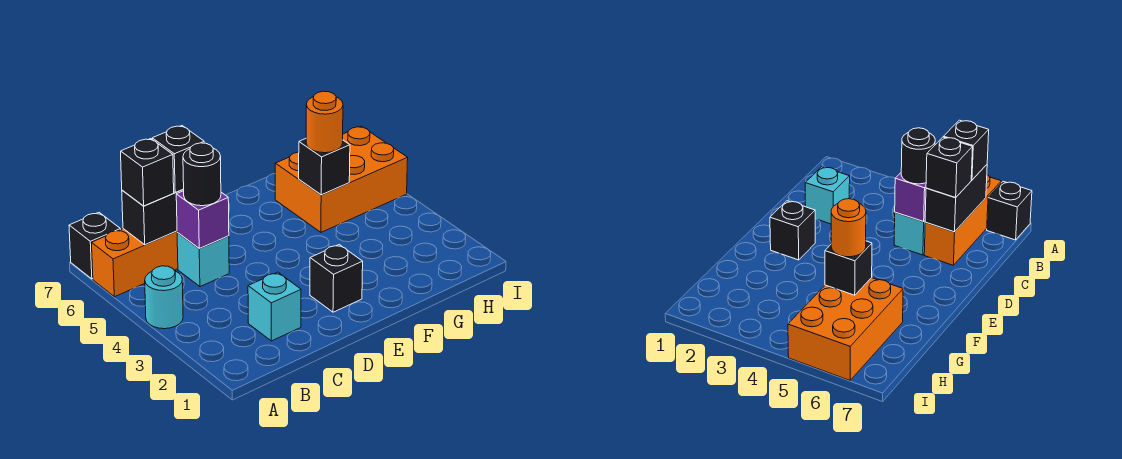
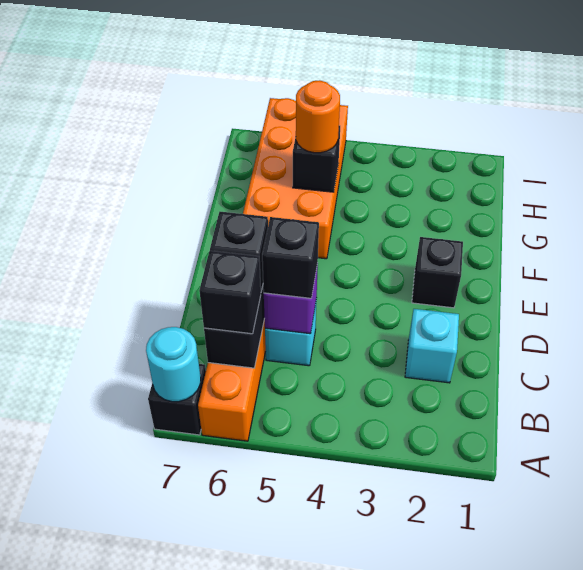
cyan 1x1 round brick [145,266,183,329] -> cyan 1x1 round brick moved to [146,327,201,402]
black 1x1 round brick [183,143,221,206] -> black 1x1 brick [262,217,319,298]
orange 2x3 brick [275,126,408,232] -> orange 2x4 brick [243,98,348,259]

